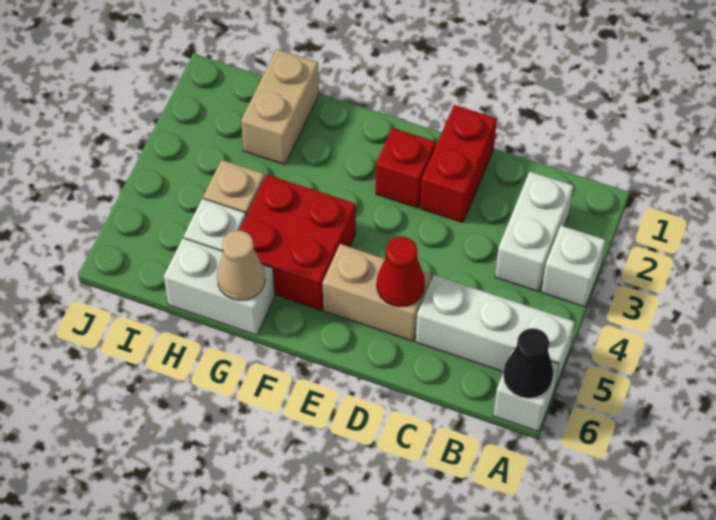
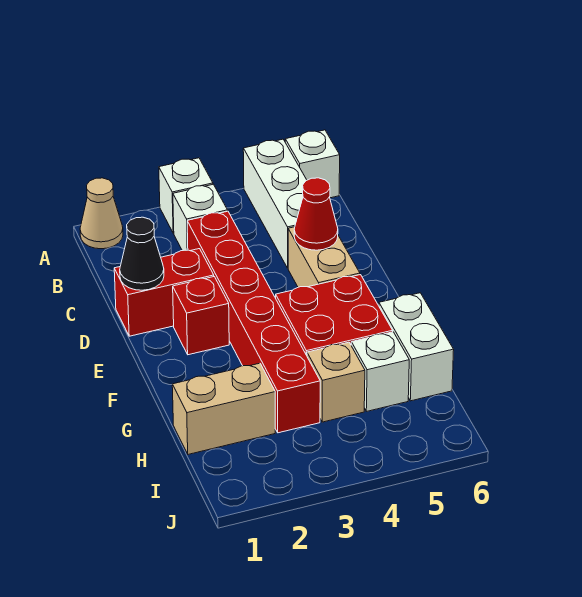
black 1x1 cone [503,328,553,398] -> black 1x1 cone moved to [120,217,164,290]
white 1x2 brick [495,172,573,292] -> white 1x1 brick [173,184,228,251]
none -> red 1x6 brick [187,211,320,433]
tan 1x1 cone [217,231,265,300] -> tan 1x1 cone moved to [80,178,123,249]

